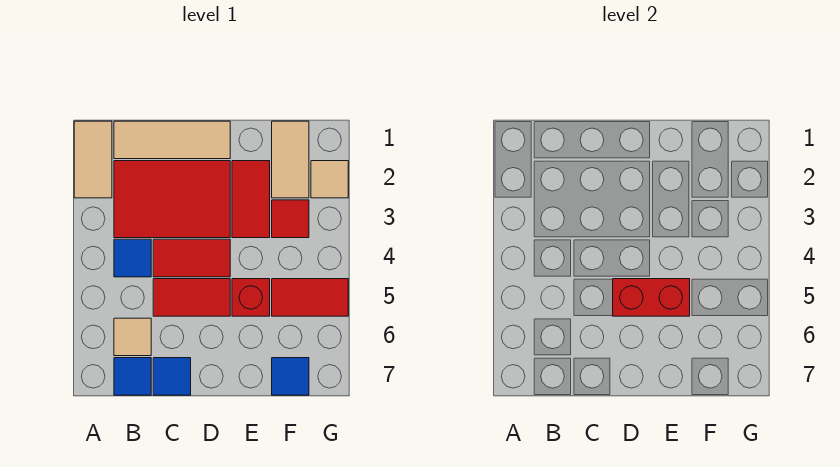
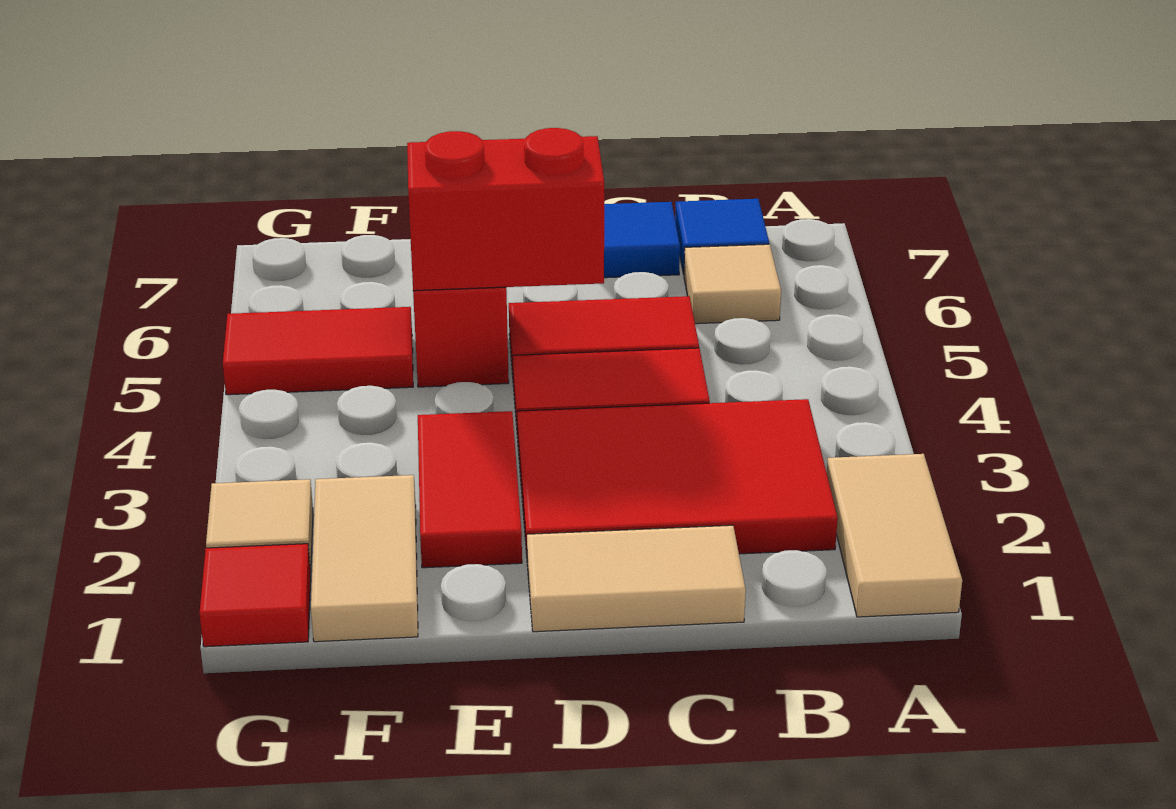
tan 1x3 tile [114,121,230,159] -> tan 1x2 tile [527,525,746,632]
blue 1x1 tile [114,239,151,277] -> none
red 1x1 tile [272,200,309,238] -> red 1x1 tile moved to [199,544,311,647]
blue 1x1 tile [272,358,309,395] -> none

